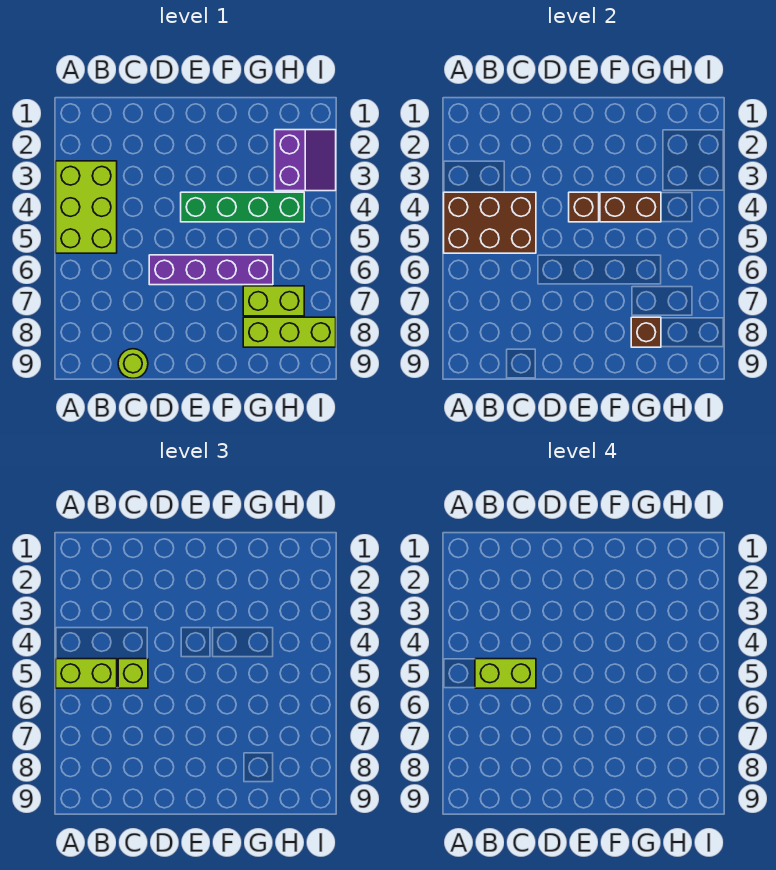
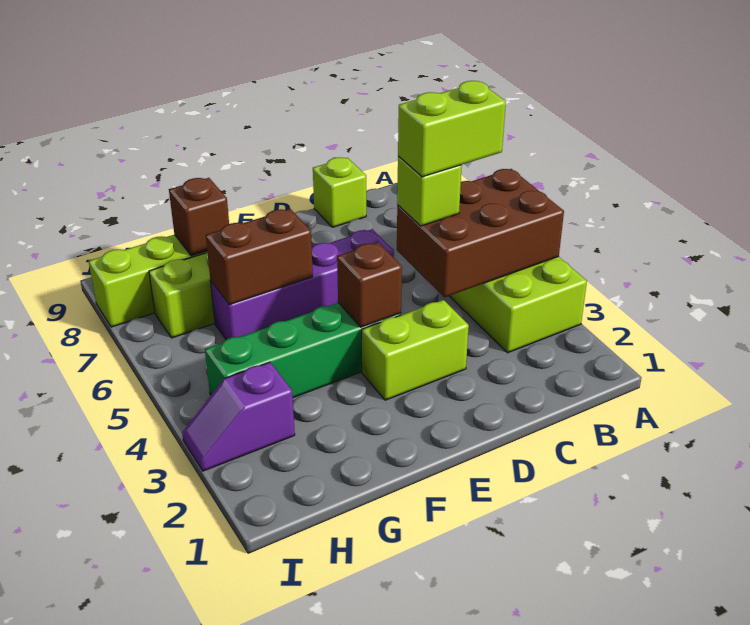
lime 1x2 brick [56,659,117,688] -> lime 1x2 brick moved to [362,300,469,400]
lime 1x1 round brick [118,349,148,378] -> lime 1x1 brick [313,157,366,227]
brown 1x2 brick [600,192,661,222] -> brown 1x2 brick moved to [206,209,313,305]
purple 2x2 slope [275,130,336,191] -> purple 1x2 slope [182,362,295,471]

